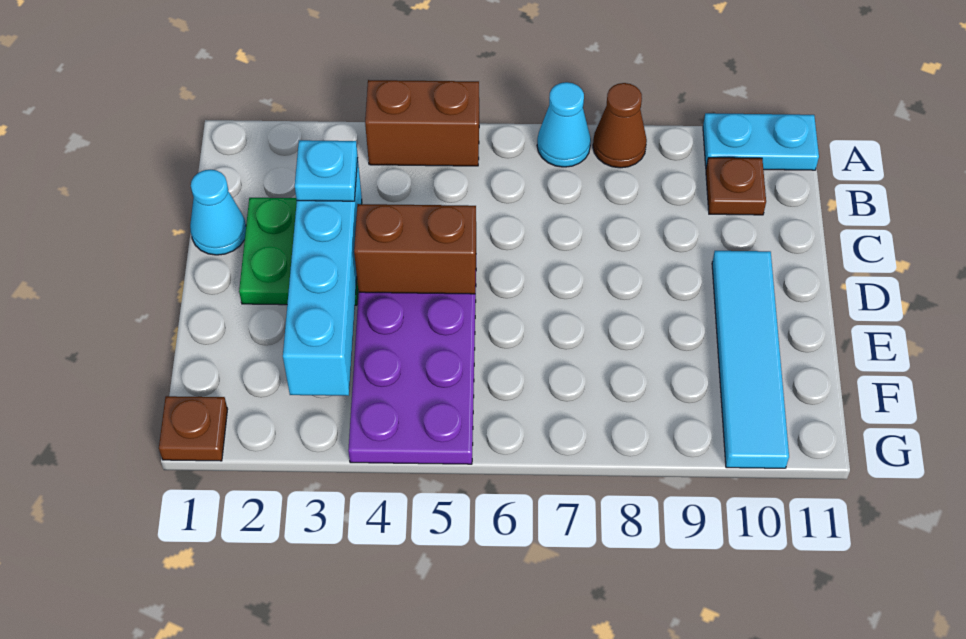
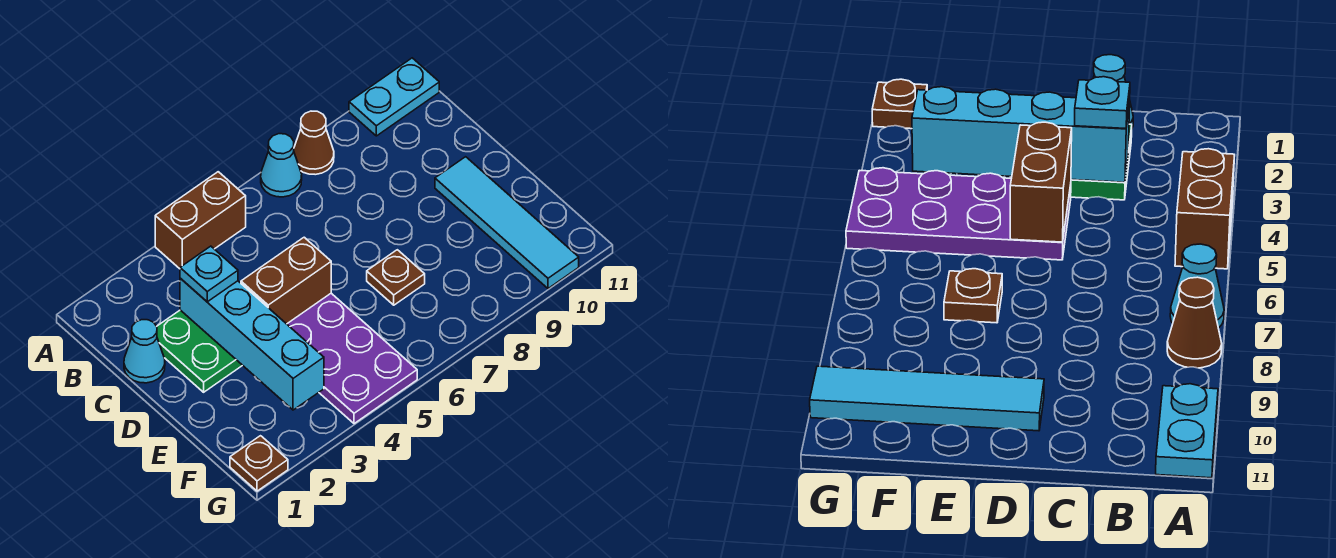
brown 1x1 plate [706,158,766,215] -> brown 1x1 plate moved to [367,250,425,305]

